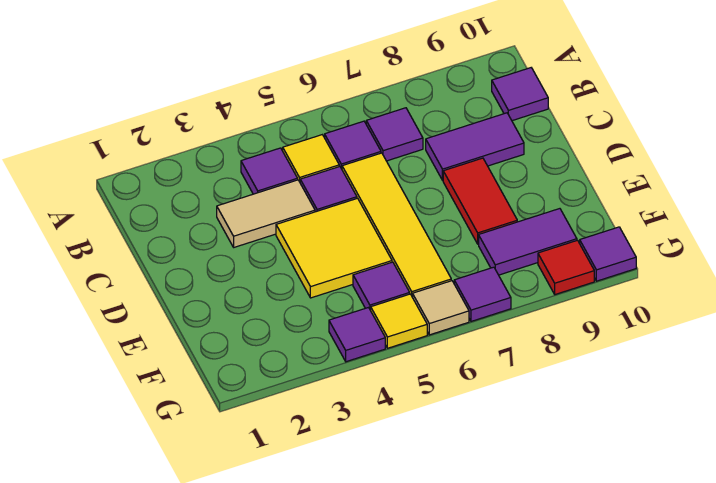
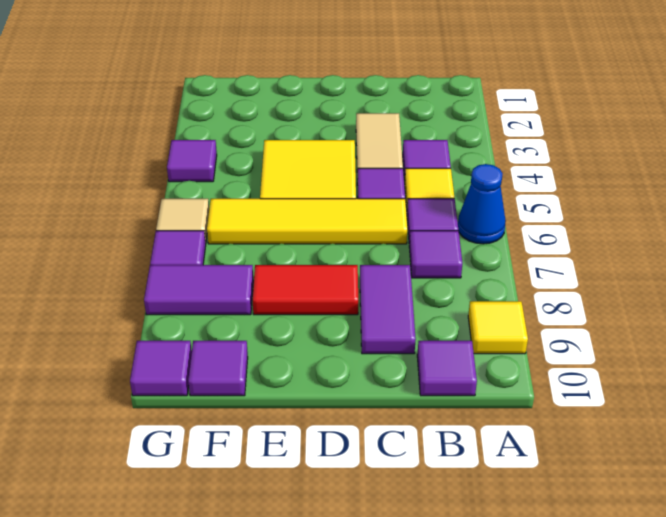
none -> blue 1x1 cone [458,164,506,244]
purple 1x1 tile [353,262,410,310] -> purple 1x1 tile moved to [188,341,248,396]
purple 1x2 tile [479,209,577,275] -> purple 1x2 tile turned to [144,265,253,315]
yellow 1x1 tile [371,294,427,348] -> yellow 1x1 tile moved to [468,301,528,354]
red 1x1 tile [538,240,594,294] -> none

